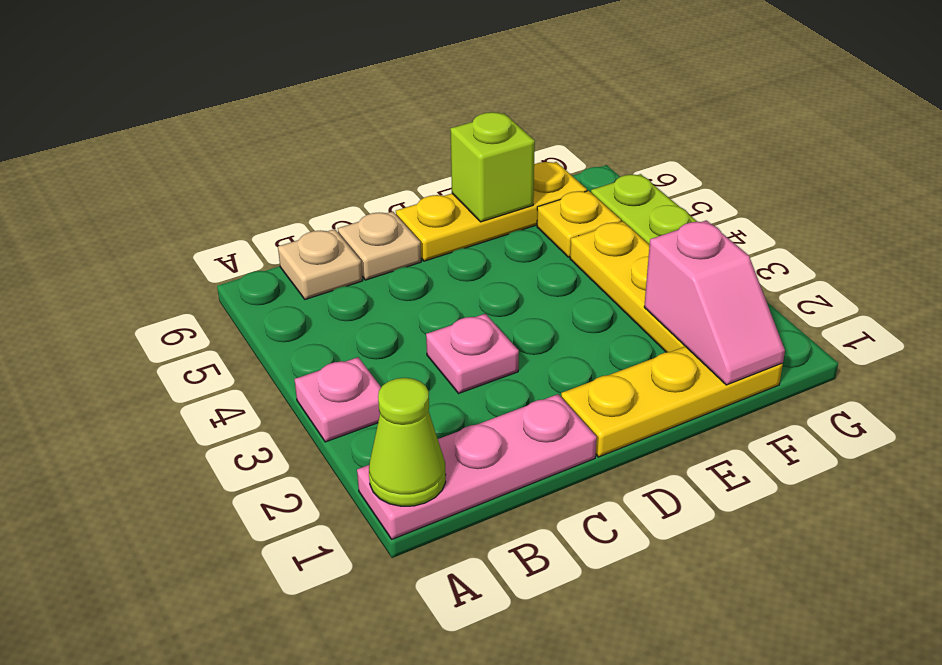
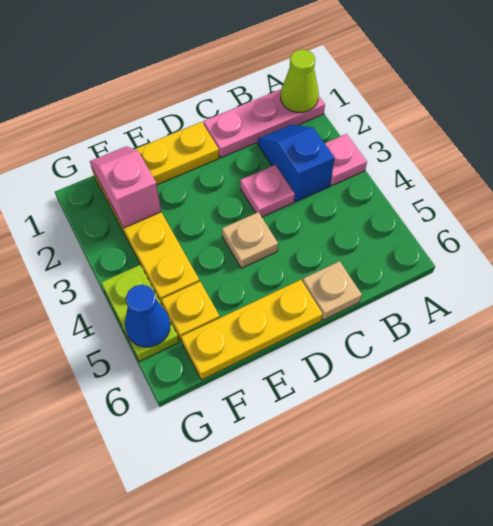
none -> blue 1x2 slope [258,125,335,202]
tan 1x1 plate [278,229,362,299] -> tan 1x1 plate moved to [222,212,278,268]
lime 1x1 brick [450,112,535,222] -> none
none -> blue 1x1 cone [125,285,170,347]

